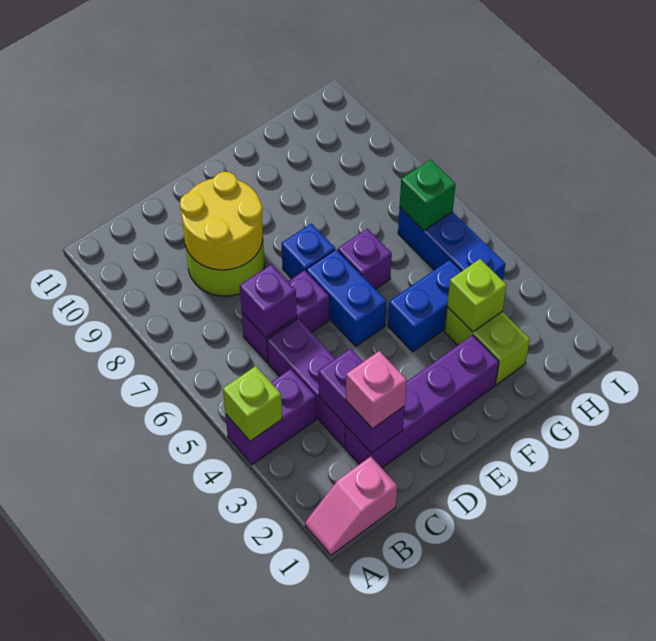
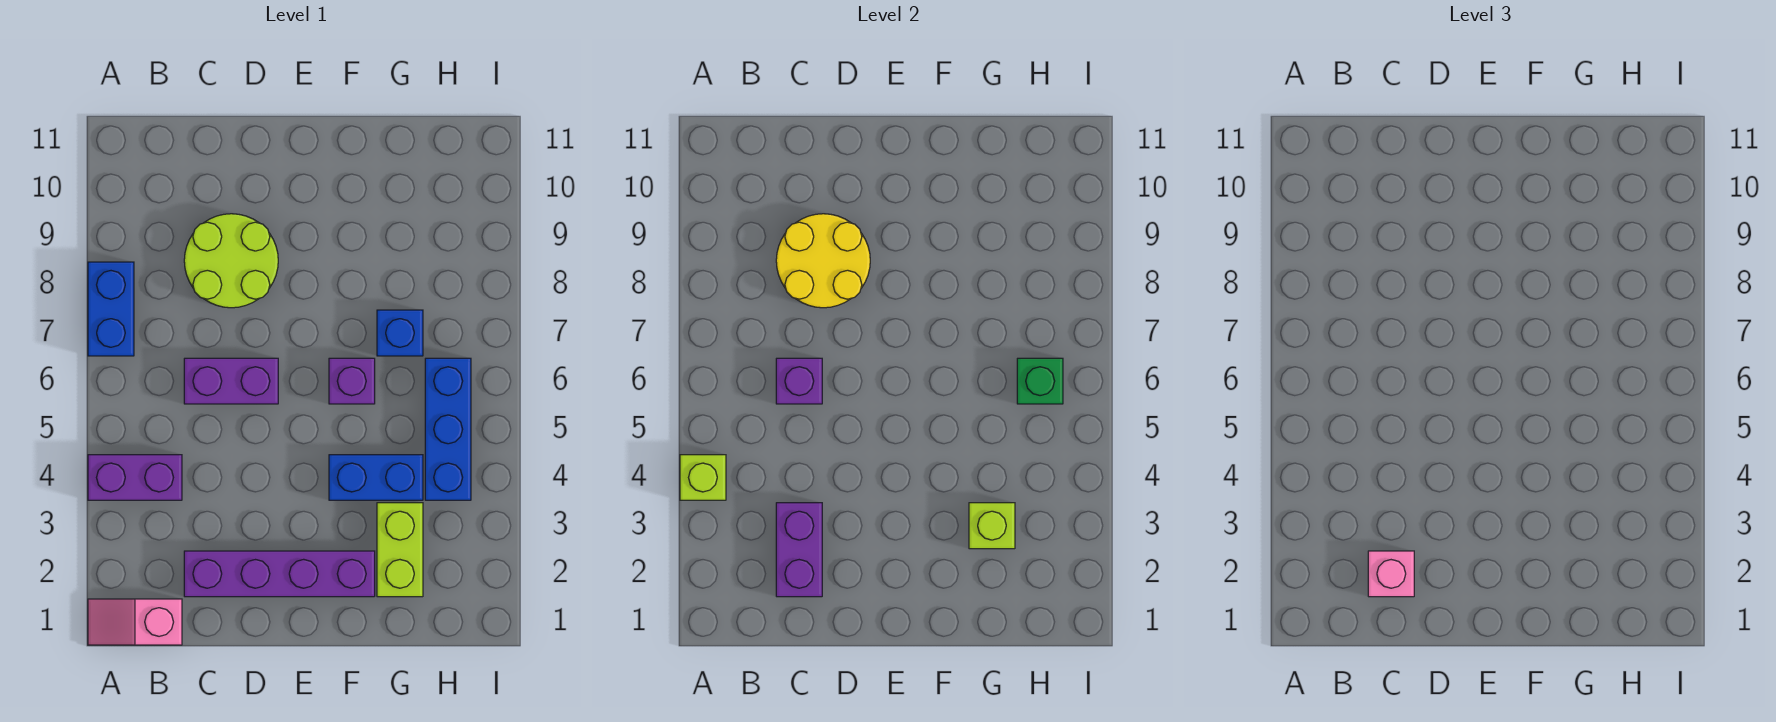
purple 1x3 brick [267,319,345,447] -> none
blue 1x2 brick [306,249,386,346] -> blue 1x2 brick moved to [88,262,134,356]
blue 1x1 brick [281,223,335,279] -> blue 1x1 brick moved to [377,310,423,356]

